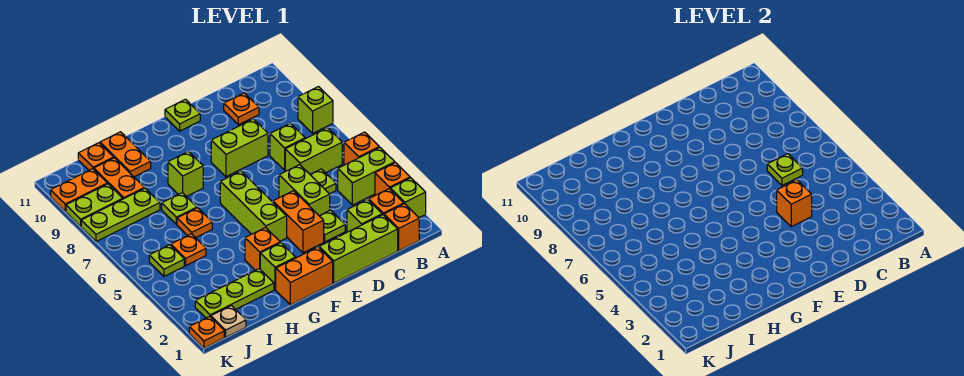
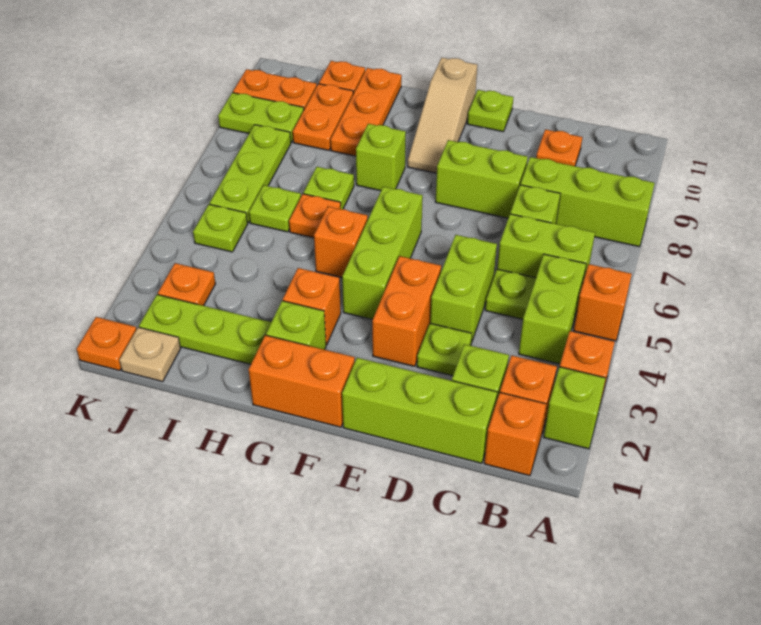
lime 1x2 brick [338,147,395,205] -> lime 1x2 brick turned to [519,254,586,364]
lime 1x1 brick [298,87,333,133] -> lime 1x3 brick [520,157,655,247]
lime 1x1 plate [767,154,803,185] -> lime 1x1 plate moved to [249,185,301,232]
orange 1x1 brick [777,180,812,227] -> orange 1x1 brick moved to [314,207,368,277]
none -> tan 1x3 slope [408,58,478,173]
orange 1x2 plate [100,132,151,177] -> orange 1x3 plate [331,68,402,156]
orange 1x1 plate [171,234,206,266] -> orange 1x1 plate moved to [158,263,215,306]
lime 1x3 plate [81,188,160,242] -> lime 1x3 plate turned to [210,125,291,223]

